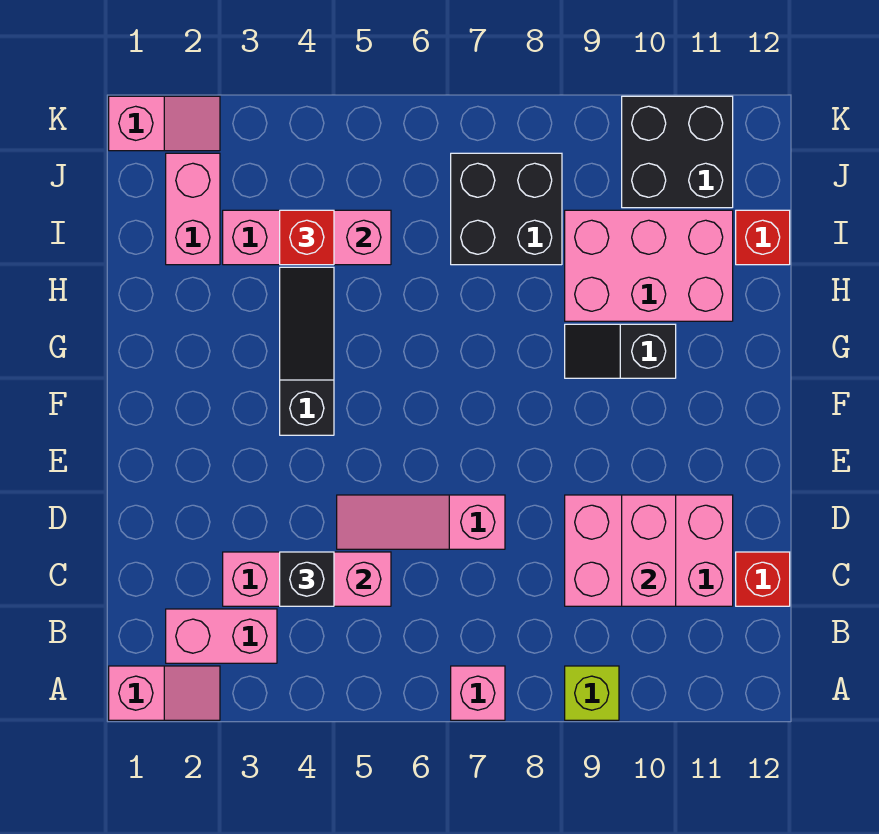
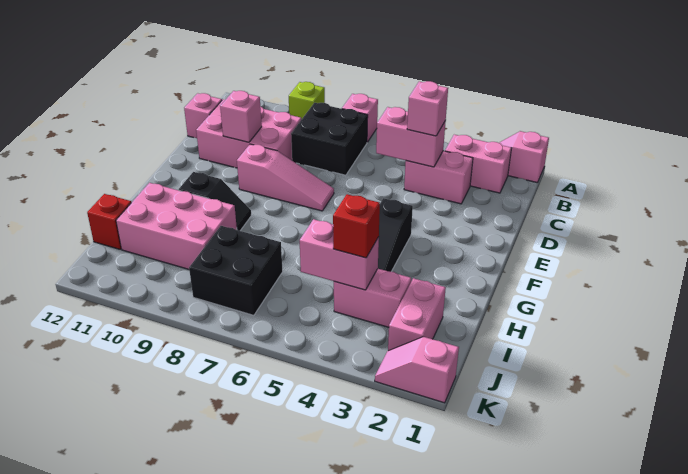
black 1x1 brick [280,552,334,606] -> pink 1x1 brick [407,81,448,136]
pink 1x2 brick [622,495,676,606] -> pink 1x1 brick [220,91,262,142]
red 1x1 brick [736,552,790,606] -> pink 1x1 brick [184,93,222,138]
pink 1x3 slope [337,495,505,549] -> pink 1x3 slope moved to [237,144,334,211]
black 2x2 brick [622,96,733,208] -> black 2x2 brick moved to [291,103,368,175]

